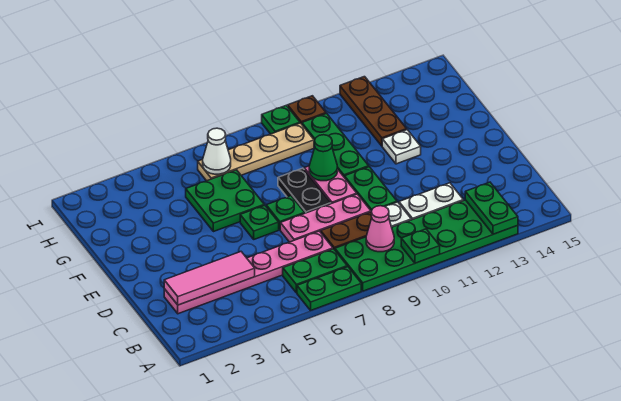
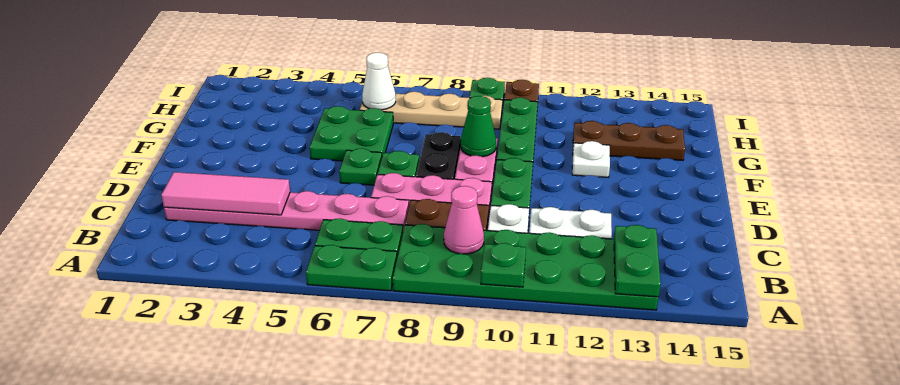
brown 1x3 plate [340,77,407,146] -> brown 1x3 plate turned to [573,121,685,160]

